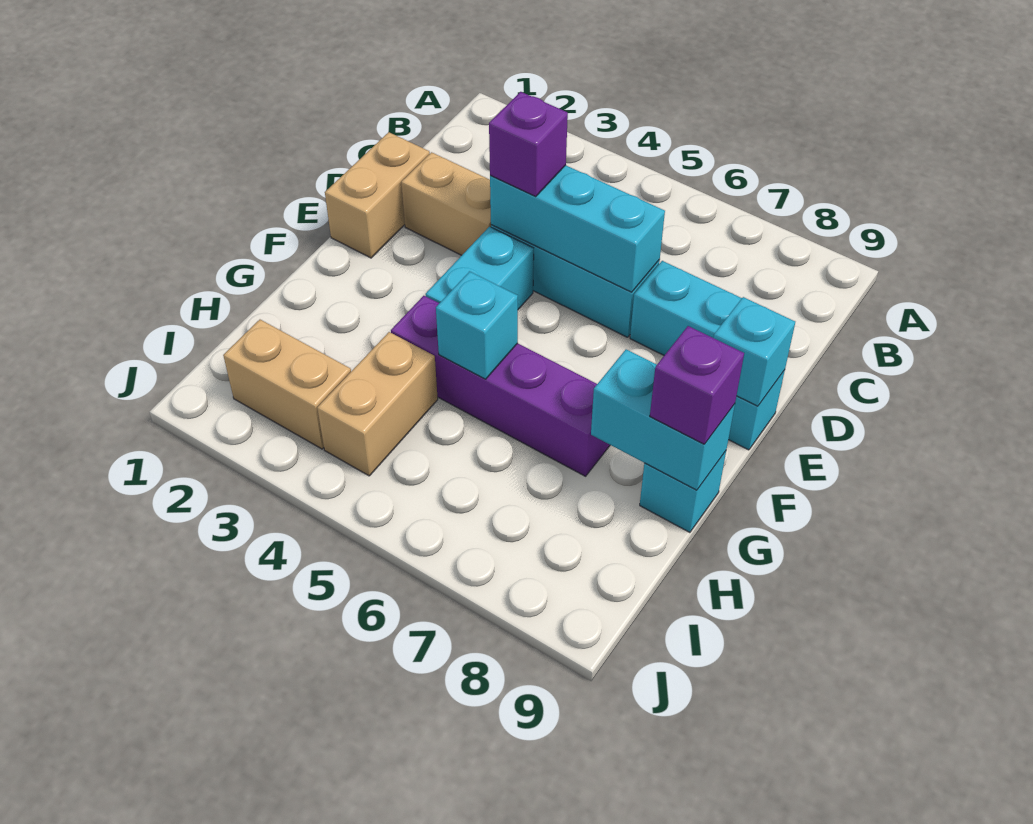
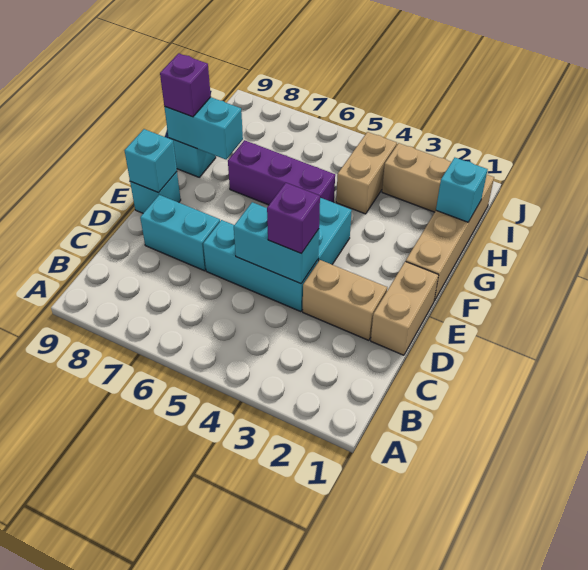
cyan 1x3 brick [490,165,665,292] -> cyan 1x2 brick [234,202,319,284]
none -> tan 1x4 brick [406,175,494,301]
purple 1x4 brick [391,296,610,476] -> purple 1x3 brick [228,140,335,205]
cyan 1x1 brick [436,271,518,379] -> cyan 1x1 brick moved to [436,158,488,222]

